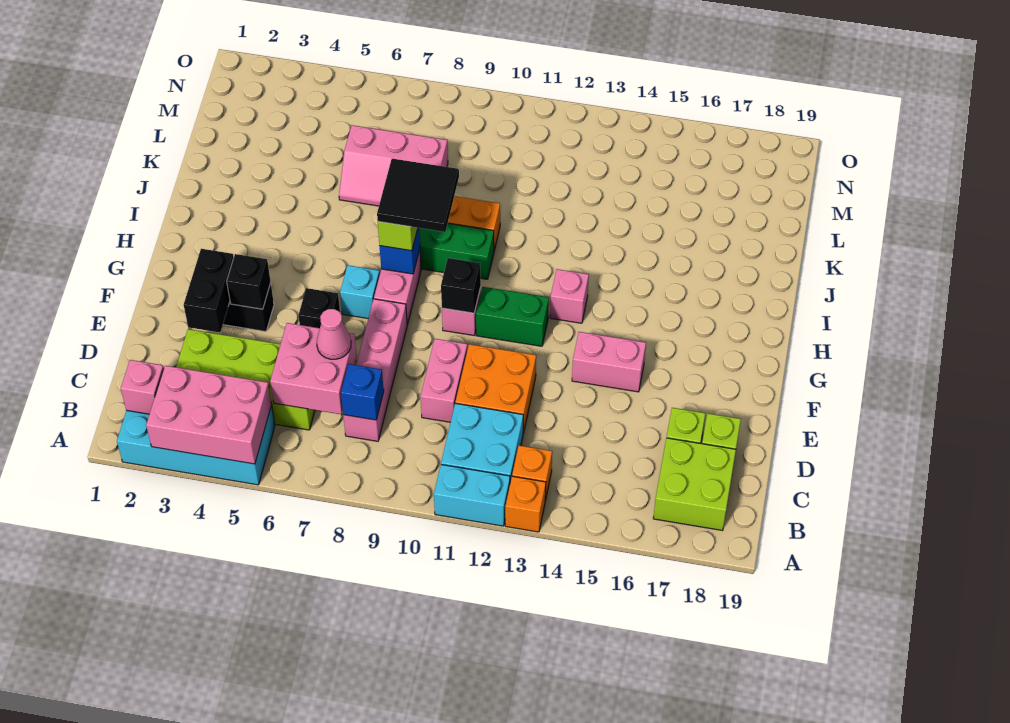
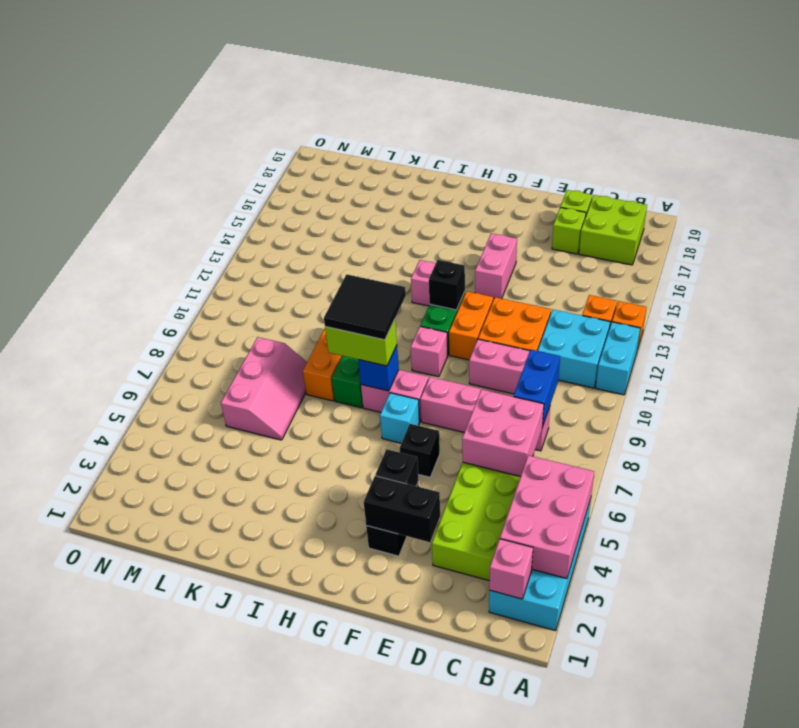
blue 1x1 brick [341,364,384,420] -> blue 1x2 brick [514,349,560,427]
pink 1x1 cone [317,309,351,359] -> none
none -> orange 1x2 brick [449,291,493,360]
black 1x1 brick [441,258,481,313] -> black 1x1 brick moved to [429,260,465,310]

